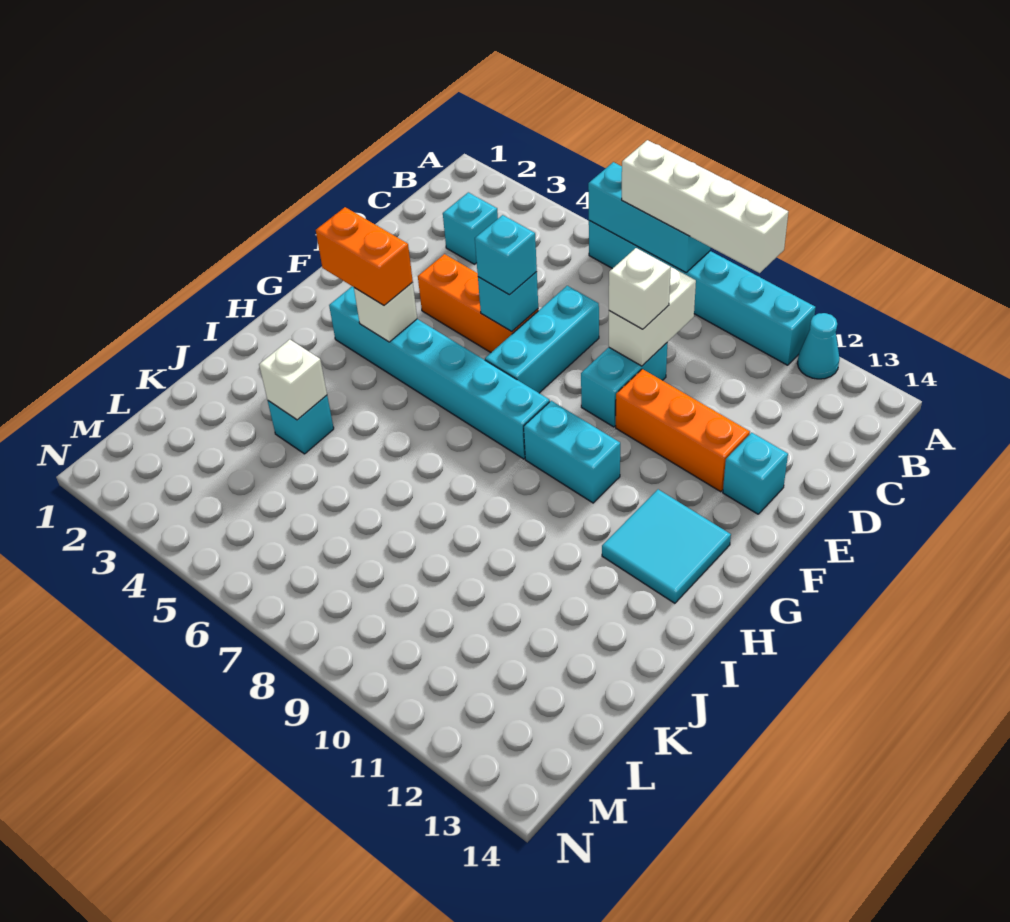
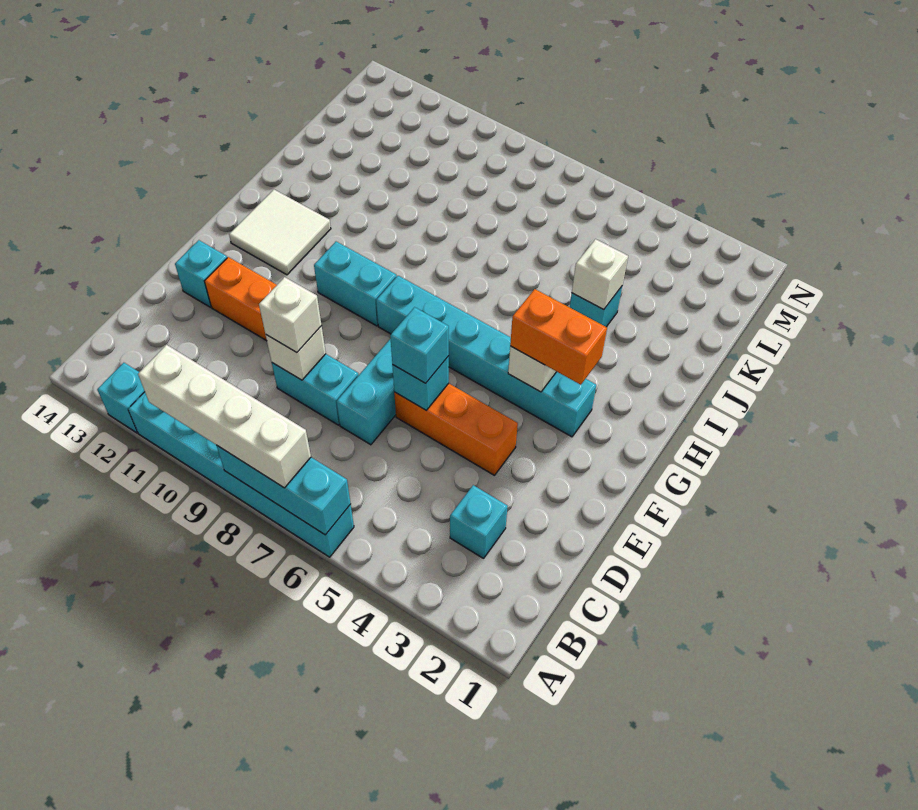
cyan 1x1 cone [797,313,840,379] -> cyan 1x1 brick [97,363,145,433]
white 1x2 brick [609,267,696,366] -> white 1x1 brick [266,326,326,380]
cyan 1x2 brick [581,343,667,427] -> cyan 1x2 brick turned to [272,354,359,425]
cyan 2x2 tile [602,489,731,603] -> white 2x2 tile [229,190,331,275]

